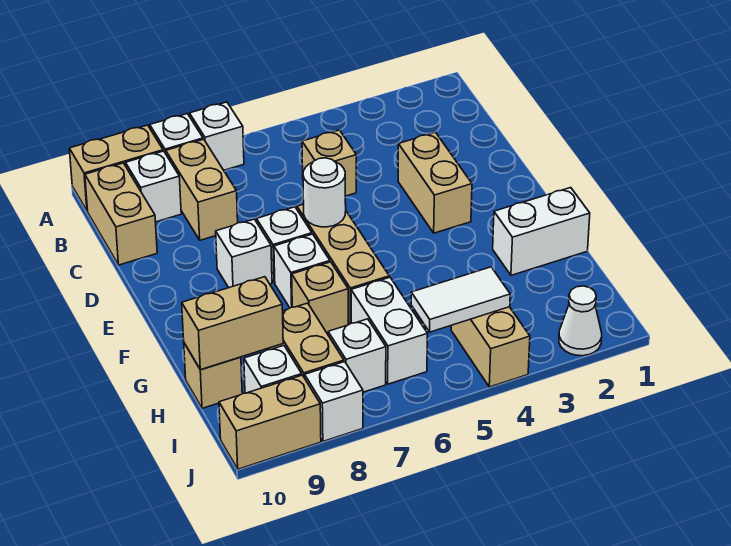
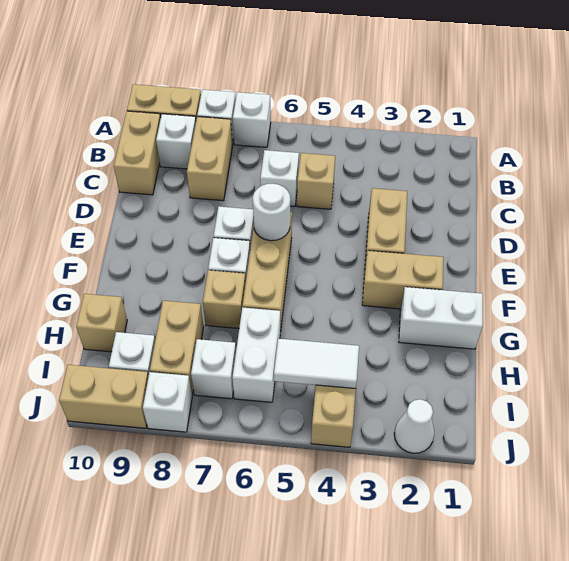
white 1x1 brick [216,219,272,288] -> white 1x1 brick moved to [260,150,299,206]
tan 1x2 brick [182,277,283,370] -> tan 1x2 brick moved to [362,251,443,309]

